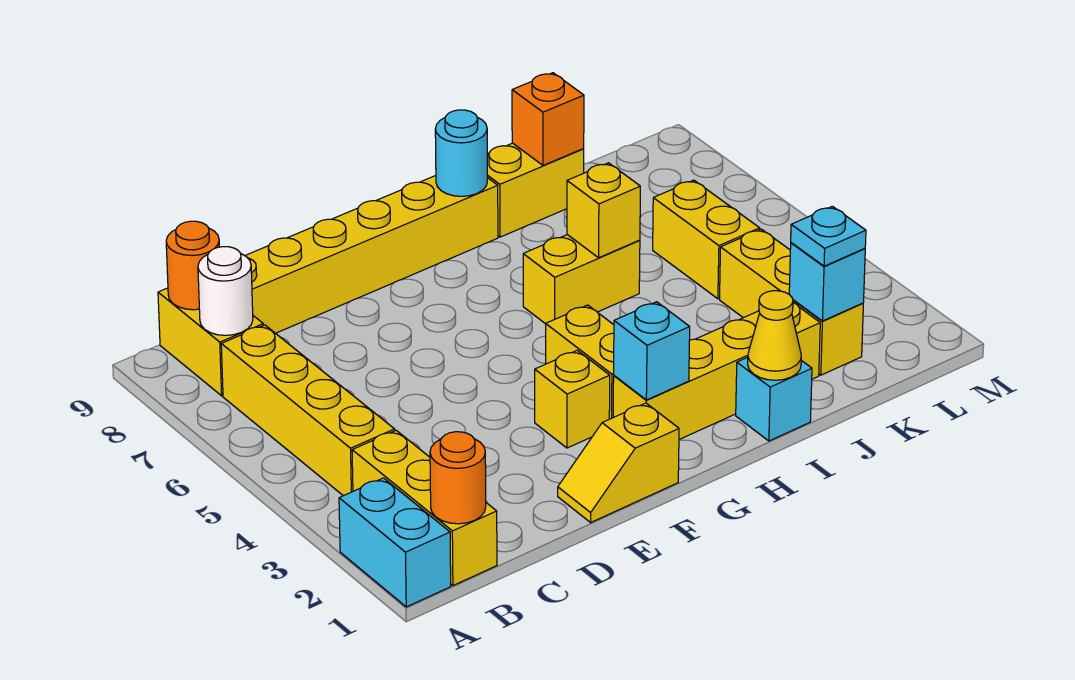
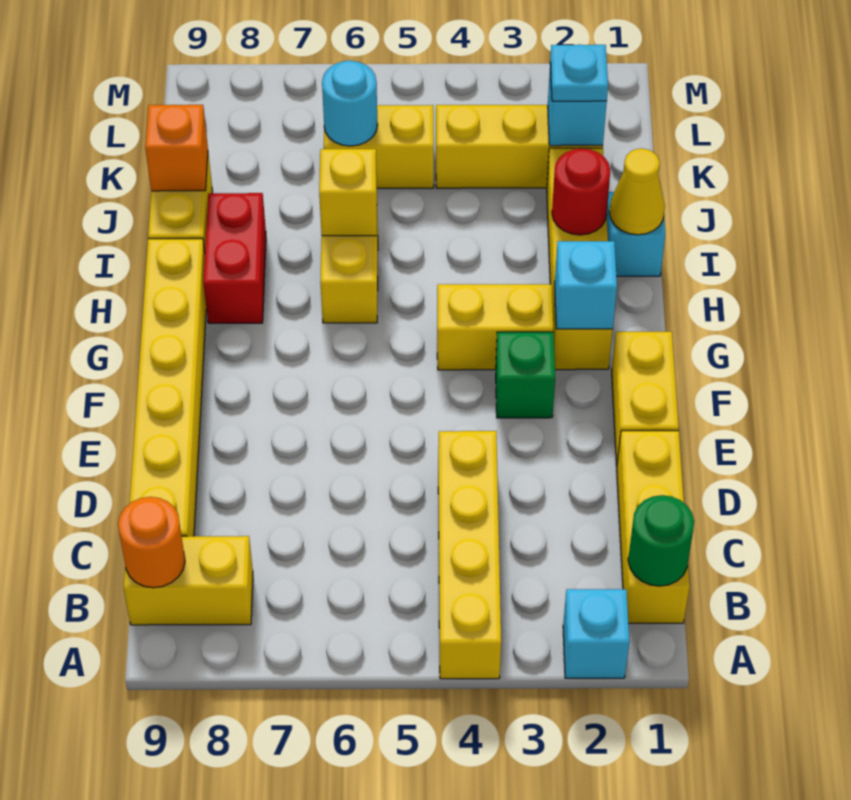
cyan 1x2 brick [339,478,451,607] -> cyan 1x1 brick [563,589,629,678]
yellow 1x3 brick [352,431,497,585] -> yellow 1x3 brick turned to [617,431,690,623]
orange 1x1 round brick [430,432,486,524] -> green 1x1 round brick [628,495,694,586]
yellow 1x4 brick [221,325,395,496] -> yellow 1x4 brick turned to [438,431,501,679]
white 1x1 round brick [198,247,253,335] -> none
yellow 1x2 slope [558,403,679,522] -> yellow 1x2 brick [612,332,679,466]
yellow 1x1 brick [535,350,610,448] -> green 1x1 brick [496,332,555,418]
none -> red 1x2 brick [203,193,266,323]
cyan 1x1 round brick [435,110,487,196] -> cyan 1x1 round brick moved to [322,60,378,146]
none -> red 1x1 round brick [552,149,610,235]

